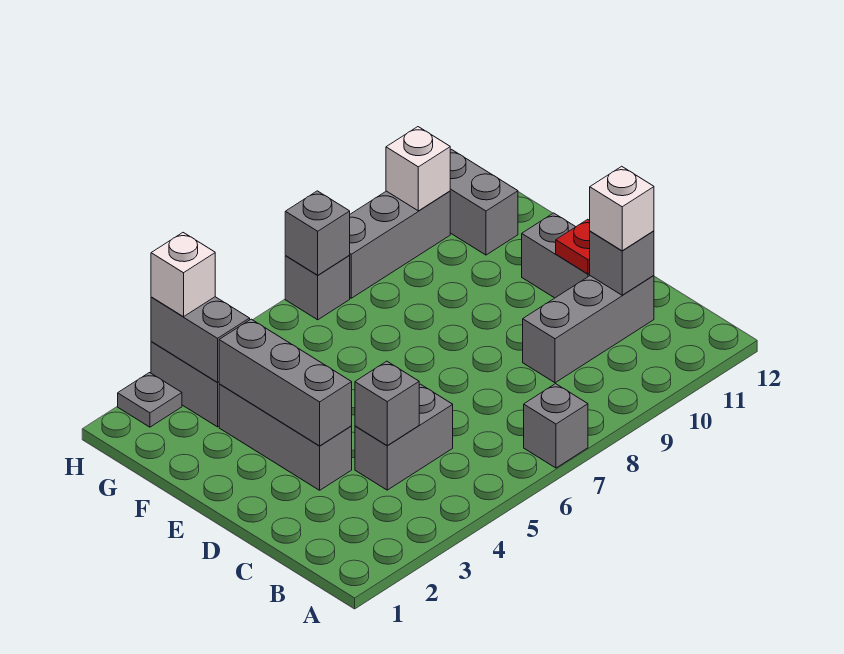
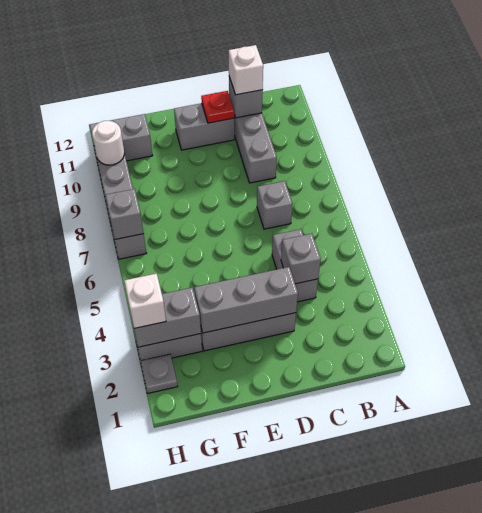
grey 1x1 brick [524,384,588,468] -> grey 1x1 brick moved to [257,181,292,229]
white 1x1 brick [386,127,450,211] -> white 1x1 round brick [92,121,124,165]

